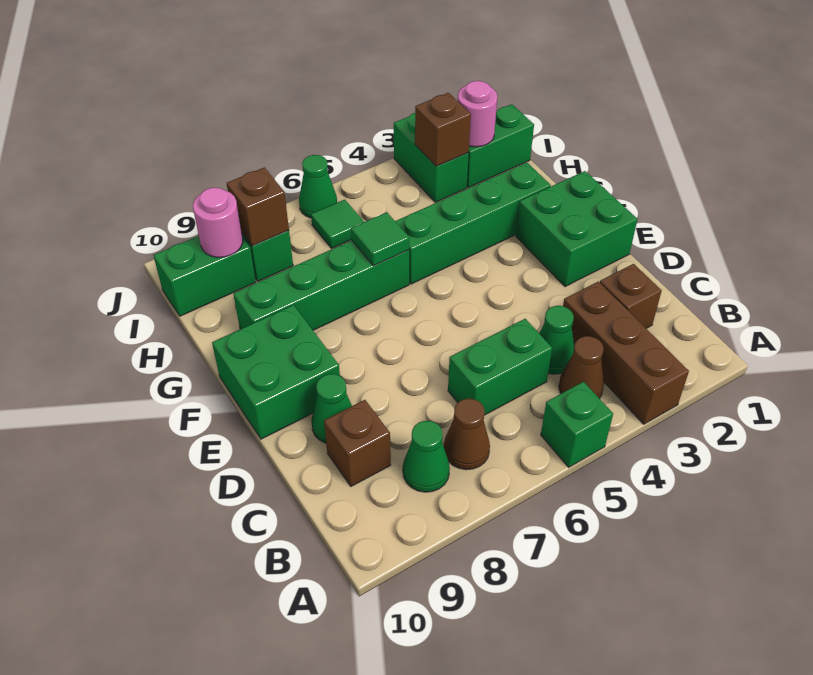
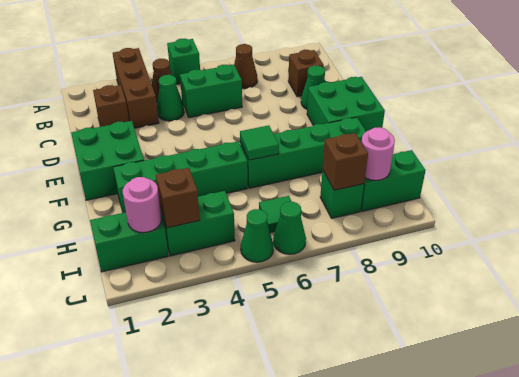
green 1x1 cone [403,421,450,492] -> green 1x1 cone moved to [241,209,273,262]
green 1x2 brick [394,113,469,202] -> green 1x2 brick turned to [160,191,235,256]

